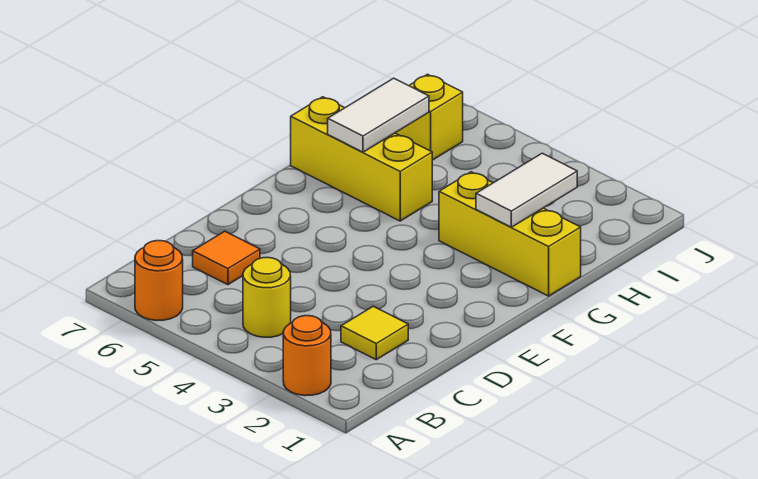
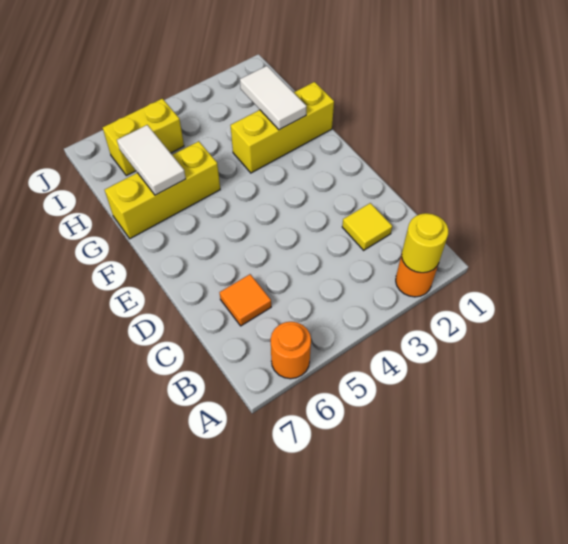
yellow 1x1 round brick [243,257,291,337] -> yellow 1x1 round brick moved to [402,213,448,273]
yellow 1x1 brick [396,74,463,160] -> yellow 1x2 brick [103,98,184,176]

